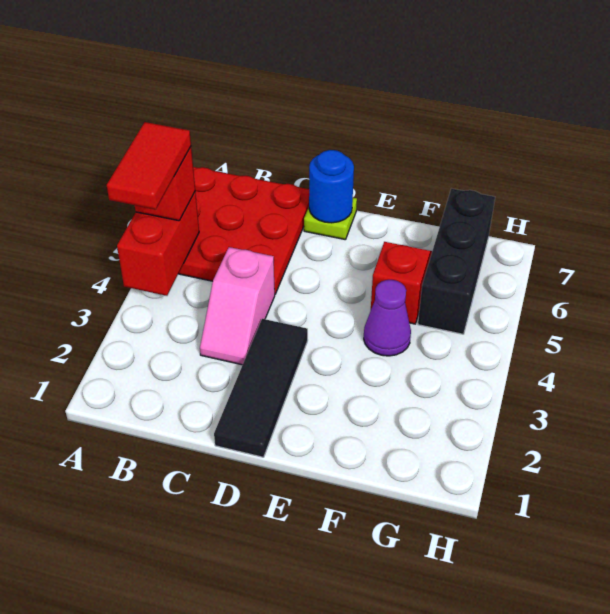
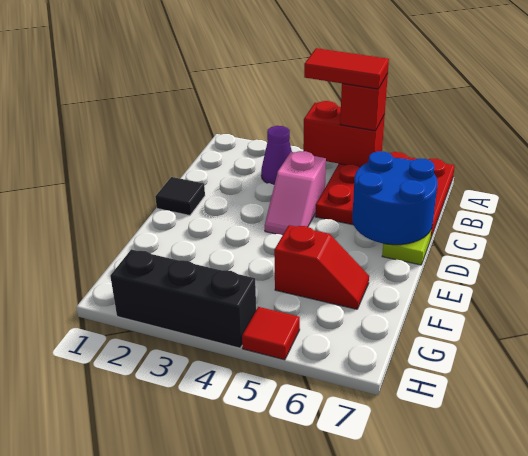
pink 1x2 slope [200,247,275,365] -> pink 1x2 slope turned to [265,151,326,235]
black 1x3 tile [214,319,308,457] -> black 1x1 tile [155,177,205,215]
blue 1x1 round brick [309,150,354,223] -> blue 2x2 round brick [352,151,438,245]
purple 1x1 cone [364,280,411,356] -> purple 1x1 cone moved to [261,126,292,185]
black 1x3 brick [418,188,495,334] -> black 1x3 brick moved to [110,249,256,348]
none -> red 1x1 tile [242,307,300,360]

